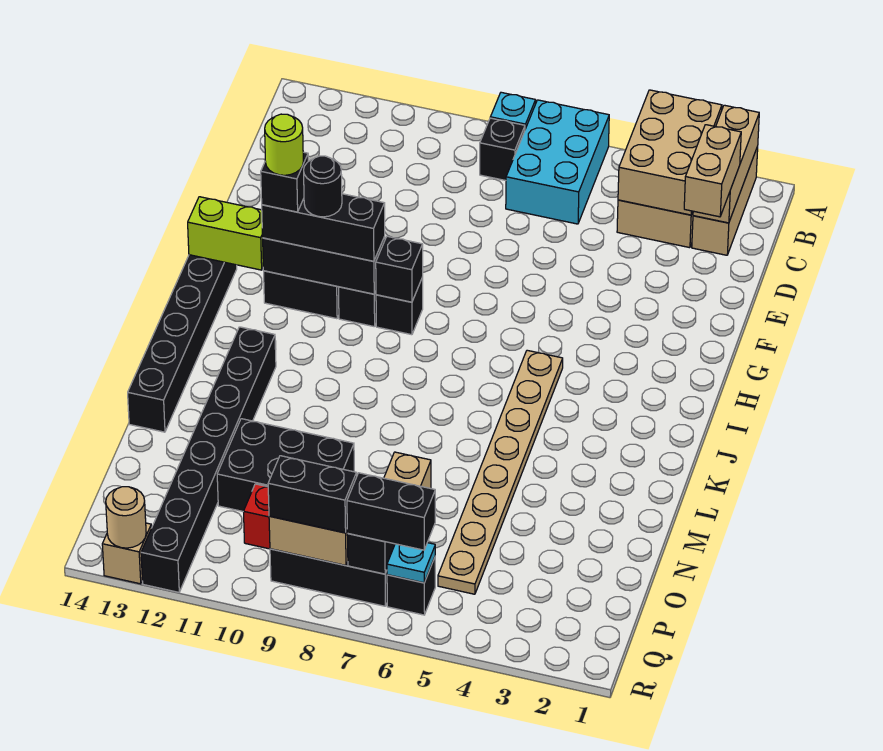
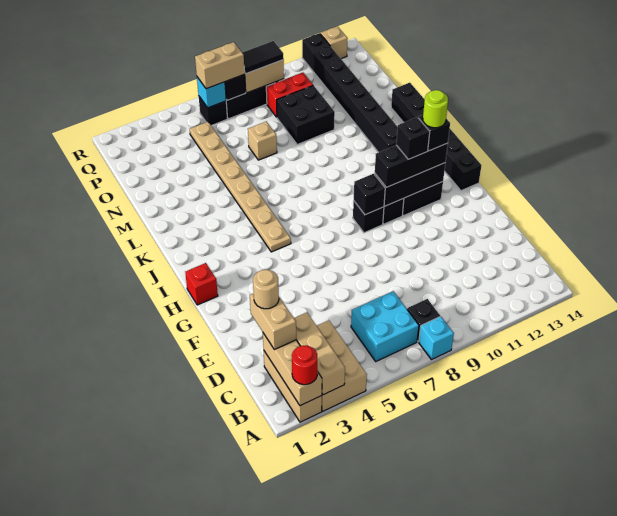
none -> red 1x1 round brick [292,346,317,385]
tan 2x3 brick [618,90,722,215] -> tan 1x3 brick [294,312,345,395]
cyan 2x3 brick [506,100,609,224] -> cyan 2x2 brick [351,291,419,361]
none -> red 1x1 brick [185,263,218,305]
black 1x1 round brick [304,156,342,217] -> black 1x1 brick [396,117,430,159]
lime 1x2 brick [188,197,263,270] -> none
black 2x3 brick [217,419,354,511] -> black 2x2 brick [277,85,335,145]
cyan 1x1 plate [387,543,435,583] -> cyan 1x1 brick [197,77,226,108]
black 1x2 brick [347,473,435,550] -> tan 1x2 brick [195,42,245,89]
black 1x2 brick [268,456,357,533] -> black 1x2 tile [242,41,284,74]
tan 1x1 round brick [106,487,146,548] -> tan 1x1 round brick moved to [253,270,279,309]

